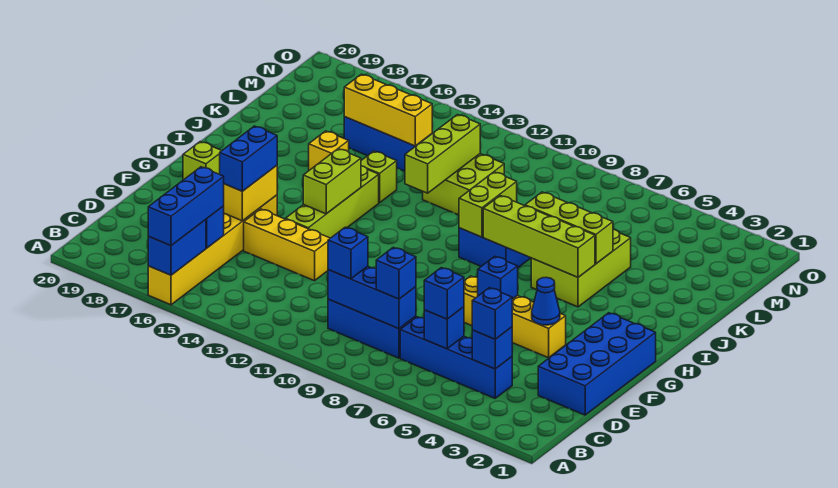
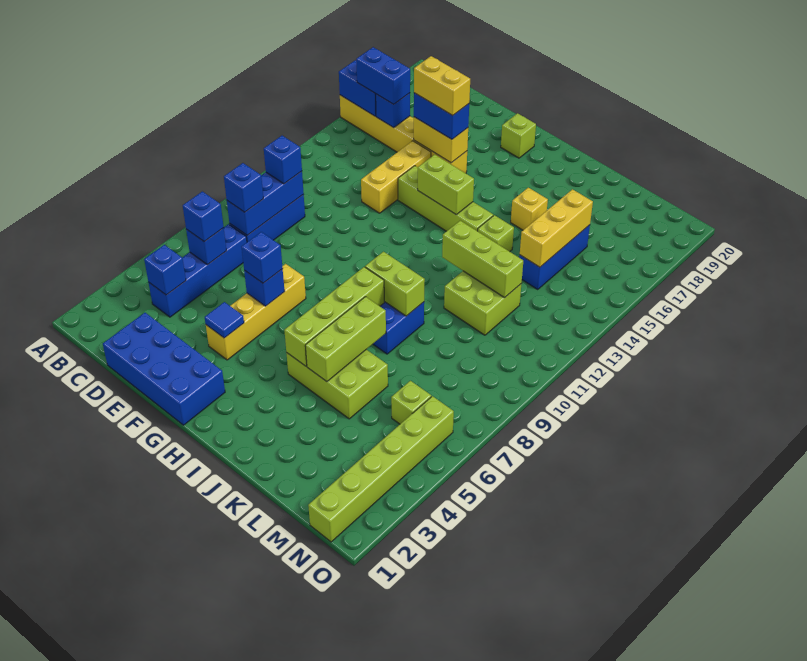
blue 1x3 brick [148,167,224,246] -> blue 1x2 brick [356,47,410,104]
blue 1x1 brick [472,288,512,339] -> blue 1x1 brick moved to [242,232,283,283]
none -> yellow 1x2 brick [414,56,470,115]
blue 1x1 cone [532,277,560,325] -> blue 1x1 tile [205,302,244,338]
none -> lime 1x1 brick [391,381,431,424]
none -> lime 1x6 brick [308,396,454,542]

